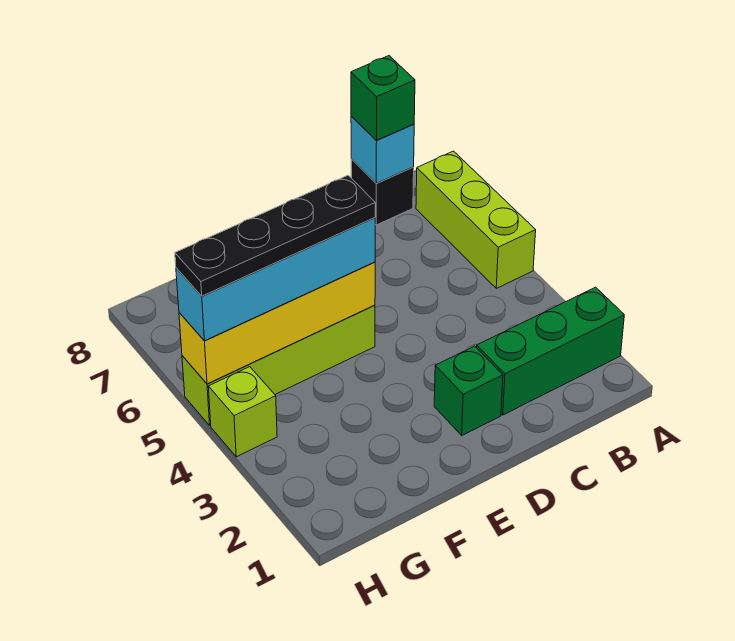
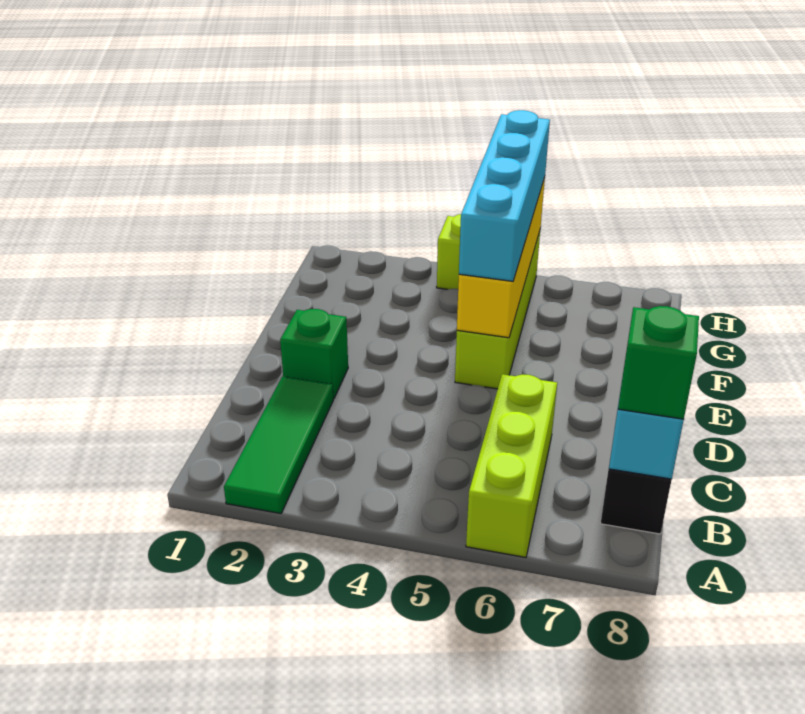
green 1x3 brick [477,287,624,415] -> green 1x3 tile [224,376,333,514]
lime 1x3 brick [416,151,536,288] -> lime 1x3 brick turned to [466,374,557,557]
black 1x4 plate [175,175,375,296] -> none

